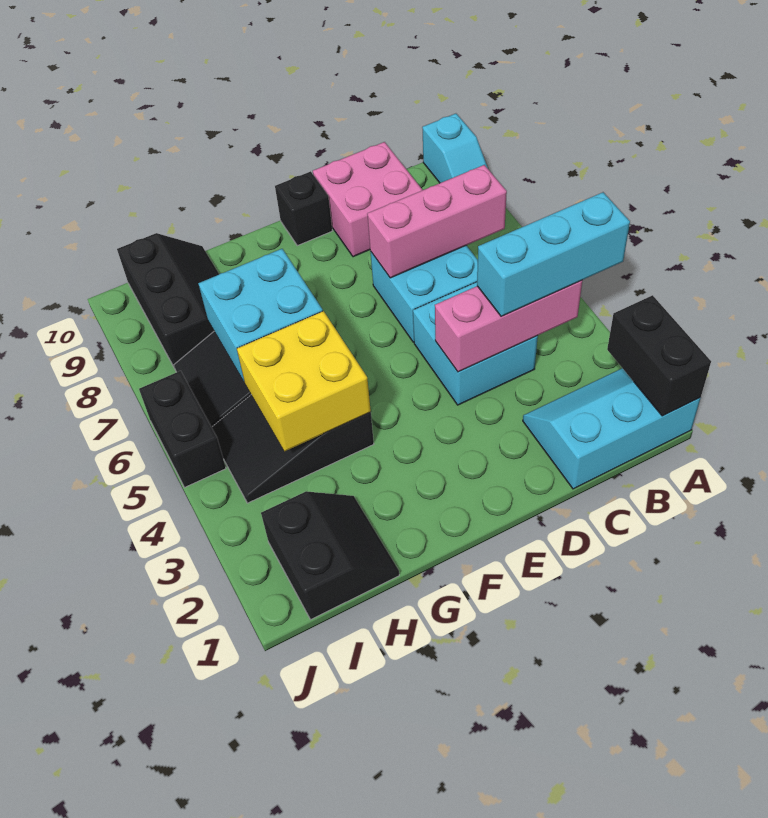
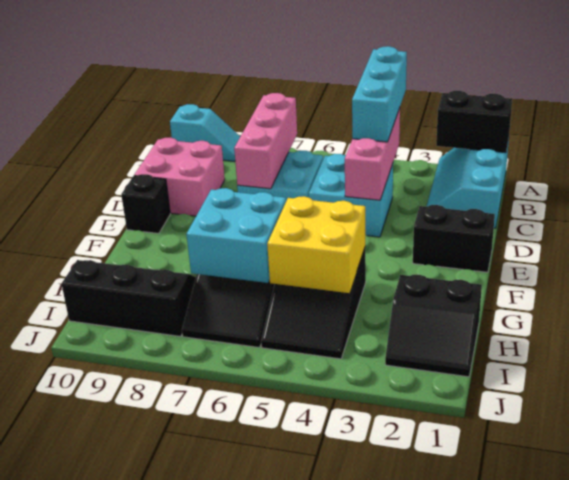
black 2x2 slope [261,491,399,620] -> black 2x2 slope turned to [385,275,482,377]
black 1x2 brick [139,371,226,488] -> black 1x2 brick moved to [413,205,495,272]

